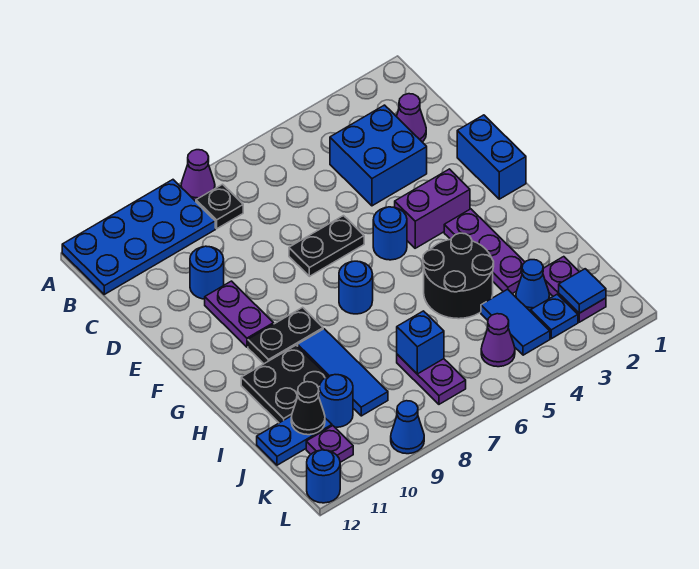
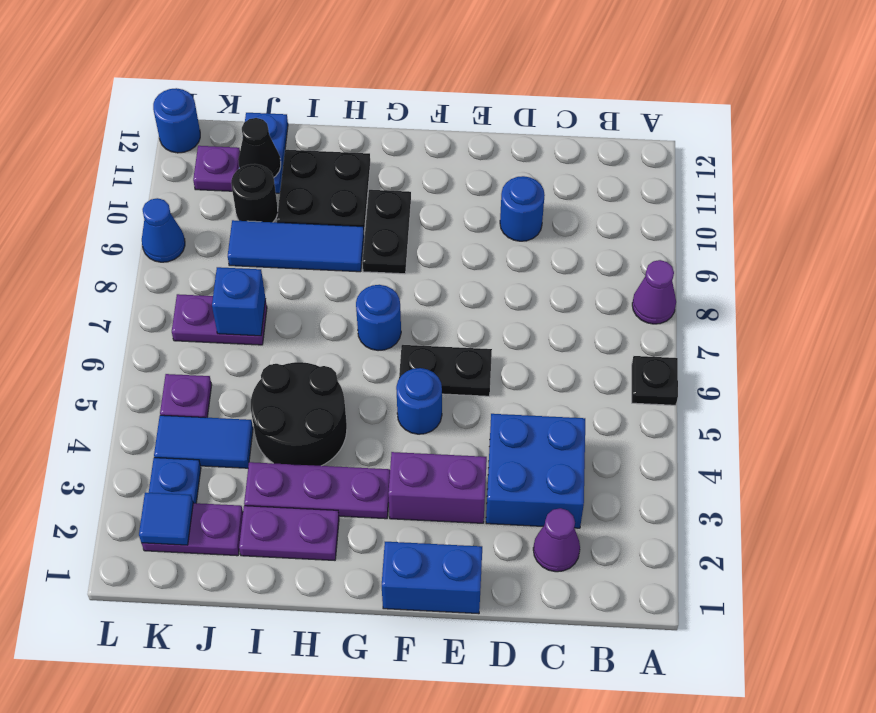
blue 2x4 plate [62,180,215,294] -> none
black 1x1 plate [196,184,243,229] -> black 1x1 plate moved to [632,356,678,405]
black 1x2 plate [289,216,364,276] -> black 1x2 plate turned to [399,345,492,396]
purple 1x2 plate [205,281,274,347] -> purple 1x2 plate moved to [239,506,339,560]
purple 1x2 brick [395,169,470,248] -> purple 1x2 brick turned to [388,452,487,523]
blue 1x1 cone [516,260,550,312] -> none
blue 1x1 round brick [319,375,353,427] -> black 1x1 round brick [231,164,278,222]
purple 1x1 cone [481,314,515,367] -> purple 1x1 plate [160,374,212,418]

